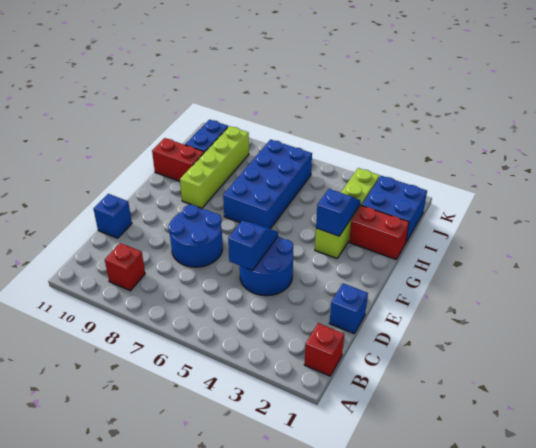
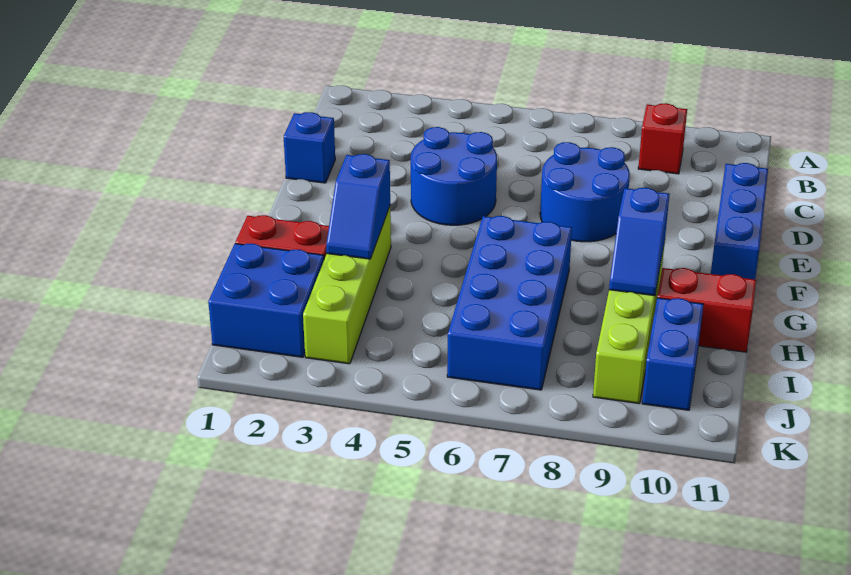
red 1x1 brick [304,323,344,376] -> none
blue 1x2 slope [228,221,278,271] -> blue 1x2 slope moved to [609,188,669,296]
blue 1x1 brick [93,194,132,238] -> blue 1x3 brick [711,163,768,279]

